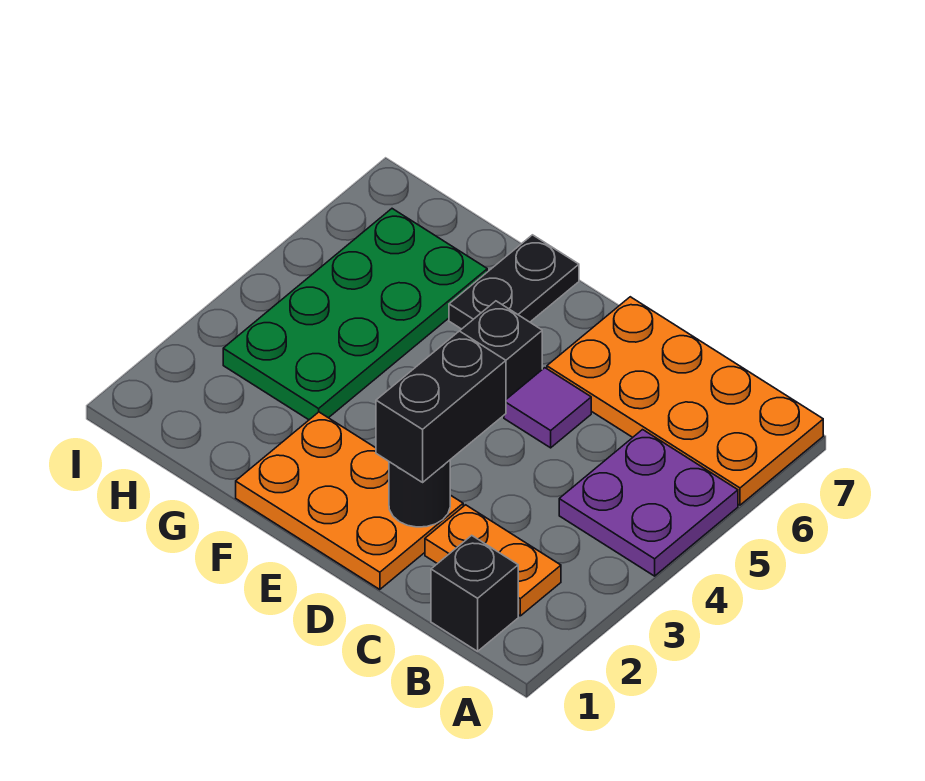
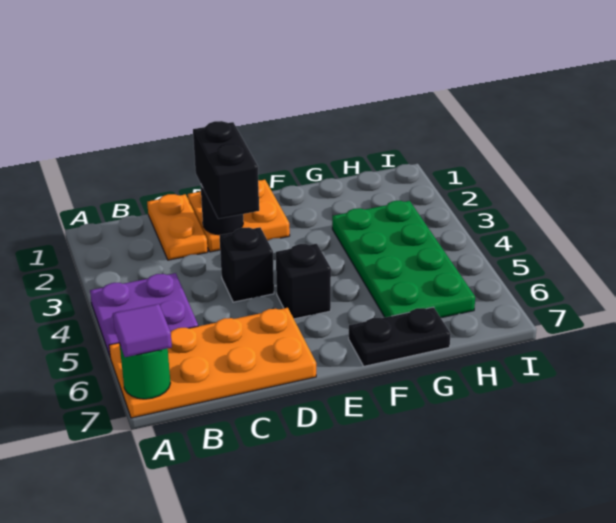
none -> green 1x1 round brick [120,346,170,399]
black 1x1 brick [431,535,518,651] -> black 1x1 brick moved to [220,227,274,302]
orange 1x2 plate [425,505,561,616] -> orange 1x2 plate turned to [147,194,208,260]
orange 2x3 plate [236,412,463,590] -> orange 2x2 plate [188,180,290,252]
purple 1x1 tile [504,368,591,448] -> purple 1x1 tile moved to [113,304,172,357]
black 1x2 plate [449,235,579,329] -> black 1x2 plate turned to [349,307,451,366]

